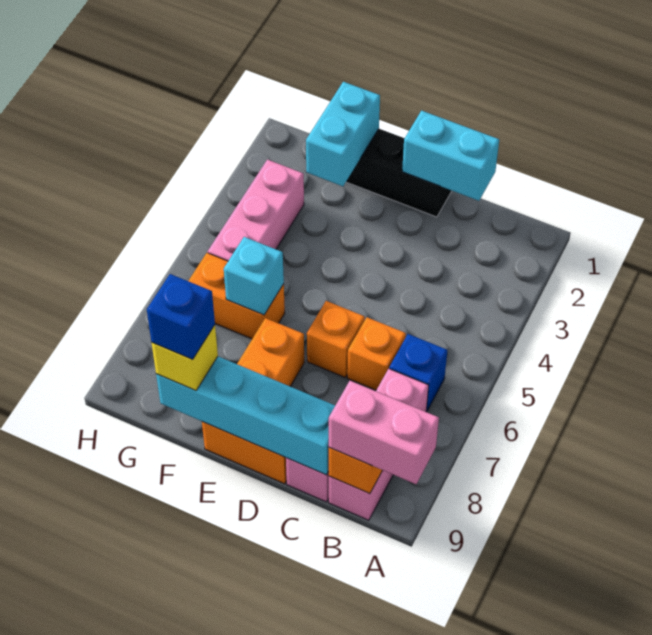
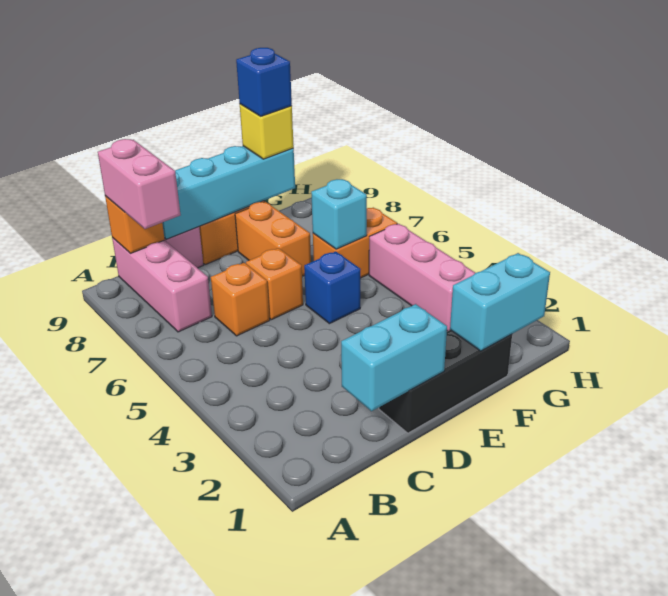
pink 1x2 brick [329,381,439,484] -> pink 1x2 brick turned to [98,139,180,229]
blue 1x1 brick [389,334,447,411] -> blue 1x1 brick moved to [304,251,361,324]
cyan 1x2 brick [306,82,380,186] -> cyan 1x2 brick turned to [450,253,550,351]

